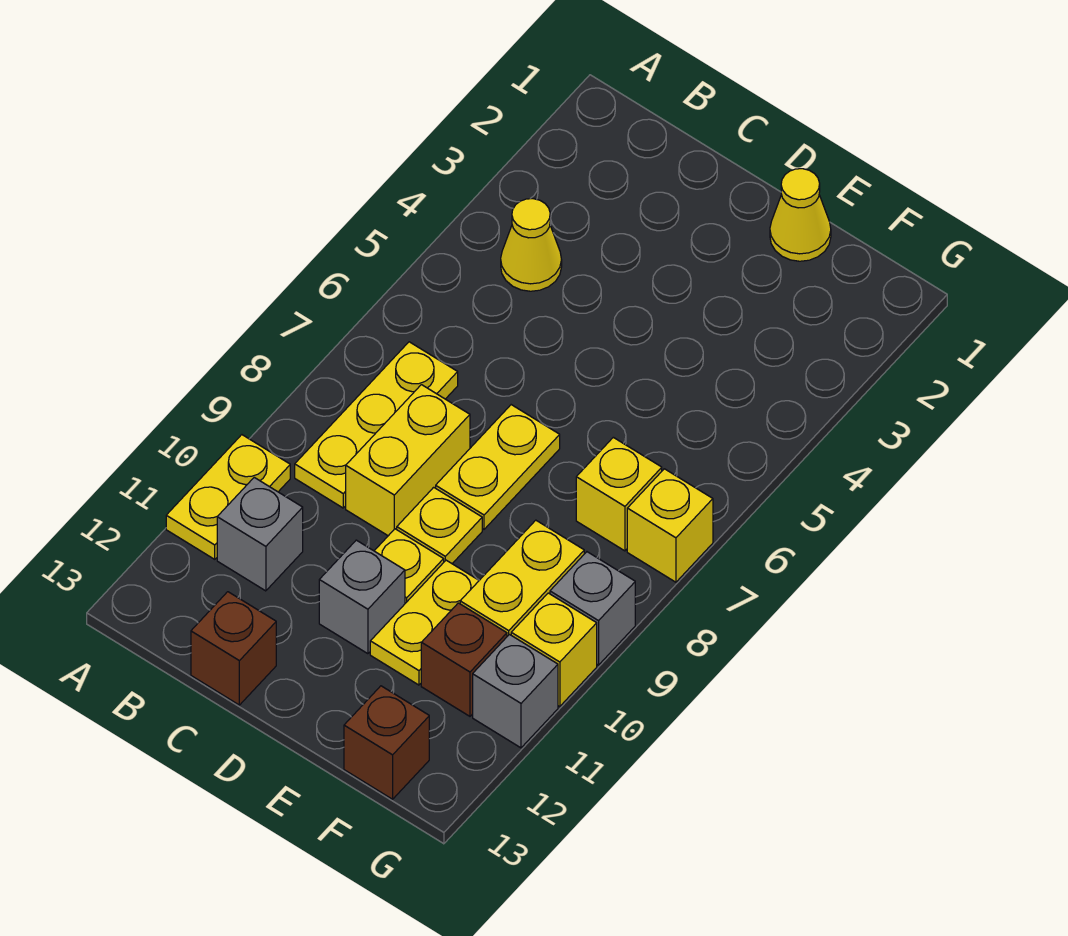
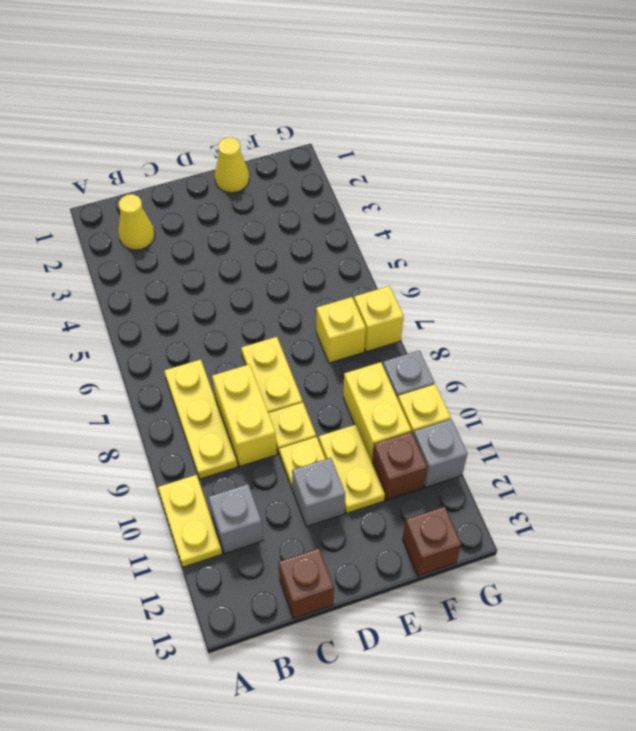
yellow 1x1 cone [501,199,562,291] -> yellow 1x1 cone moved to [118,194,155,250]

